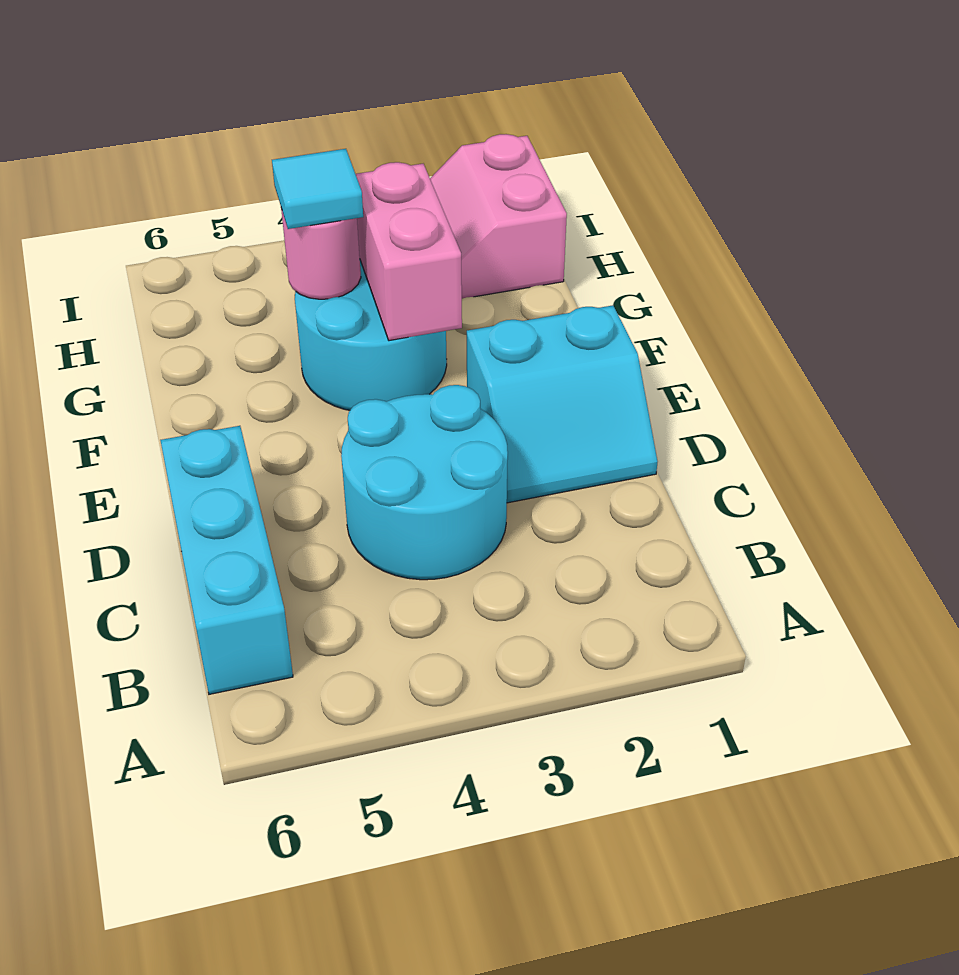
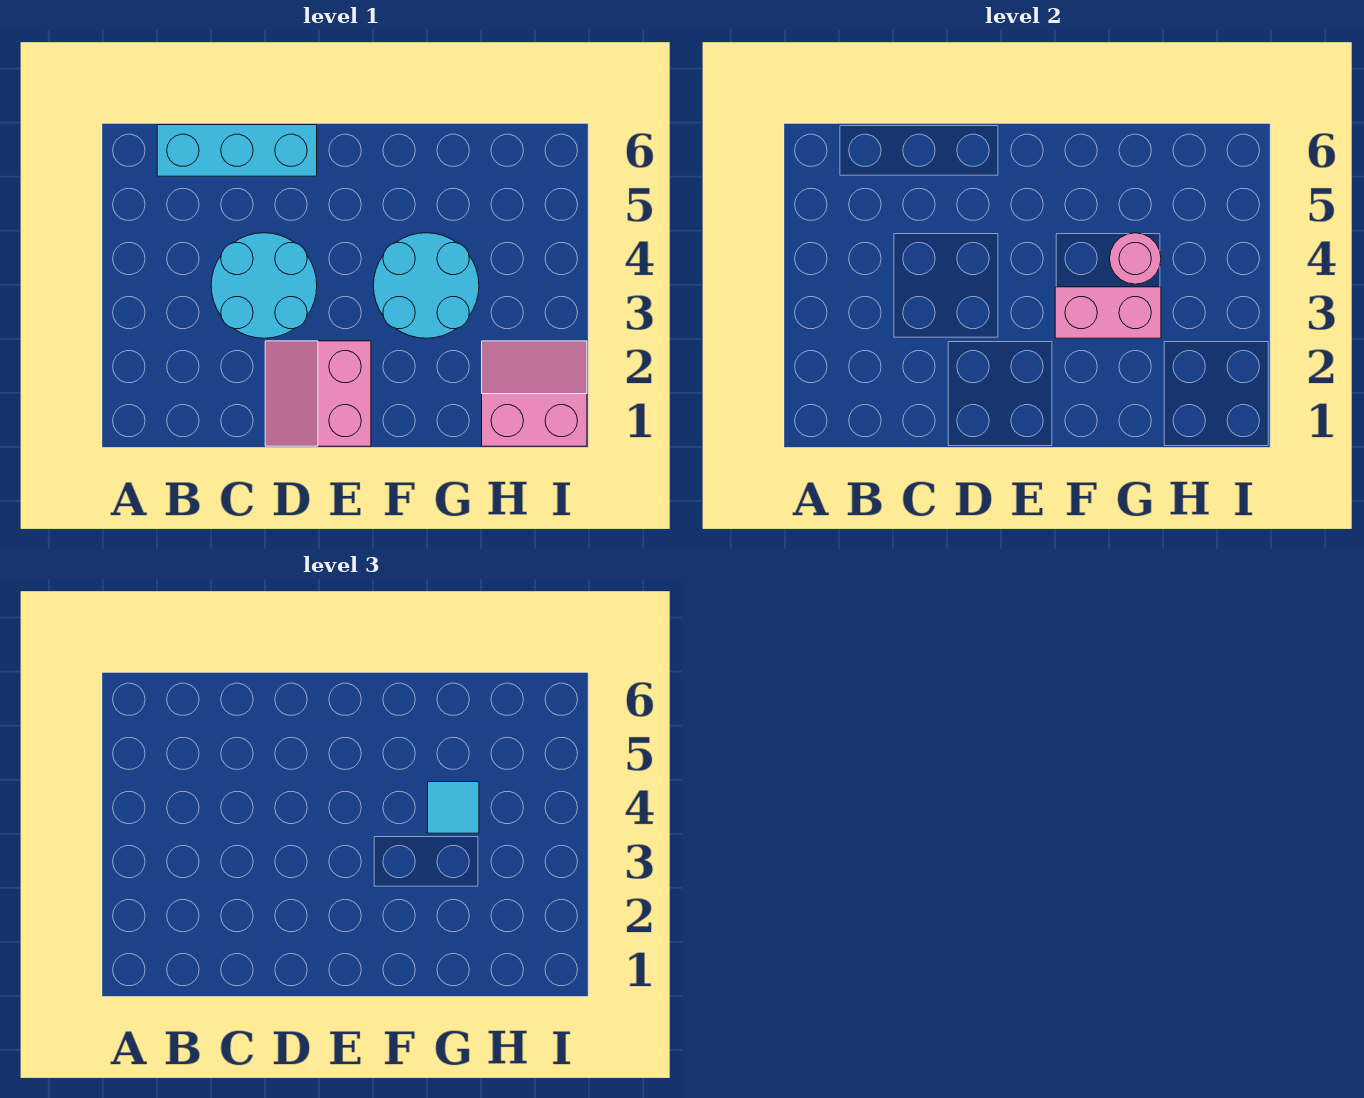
cyan 2x2 slope [467,305,658,503] -> pink 2x2 slope [265,341,371,446]

